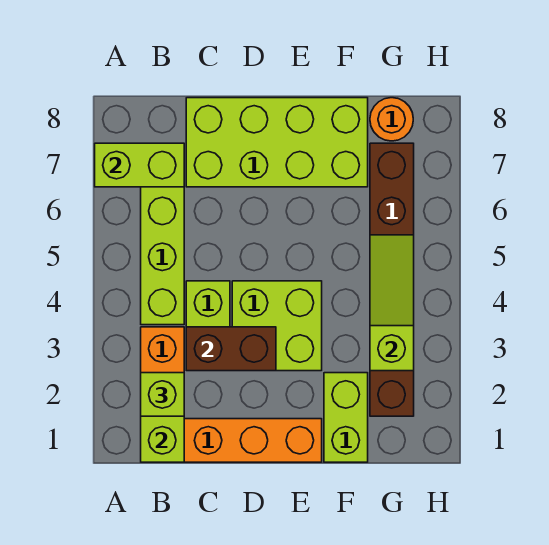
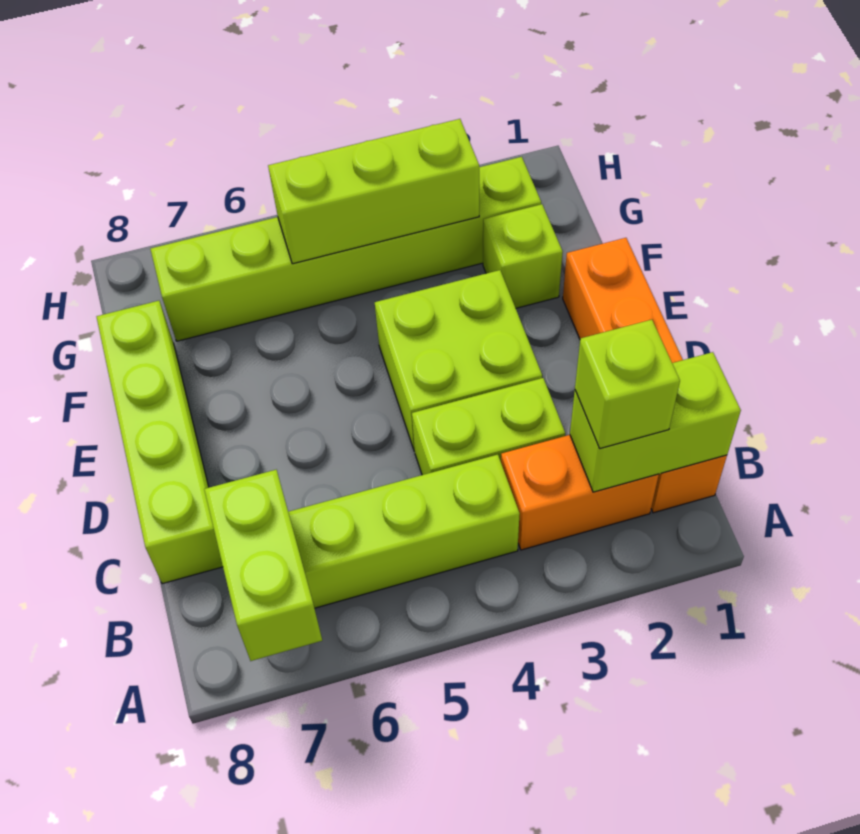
brown 1x2 brick [186,327,276,371] -> none
lime 2x4 brick [186,98,368,187] -> lime 1x4 brick [97,301,223,584]
lime 1x2 brick [324,373,368,462] -> lime 1x1 brick [483,204,563,308]
brown 1x6 brick [370,143,414,416] -> lime 1x6 brick [150,157,541,341]
lime 1x3 slope [370,235,414,371] -> lime 1x3 brick [268,119,479,264]
orange 1x1 round brick [370,98,413,141] -> none

